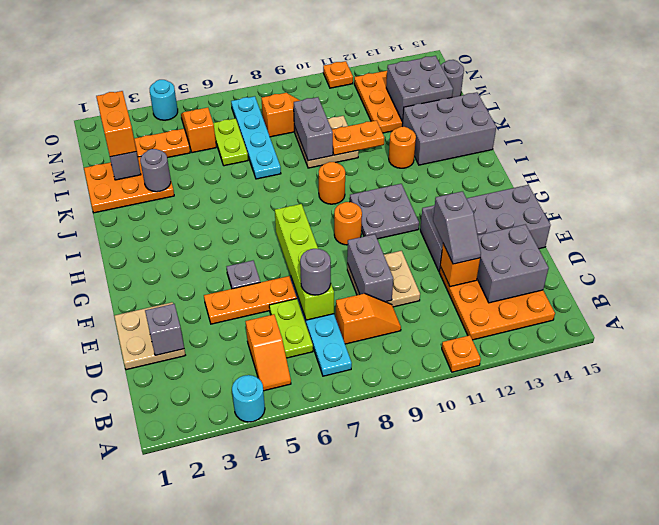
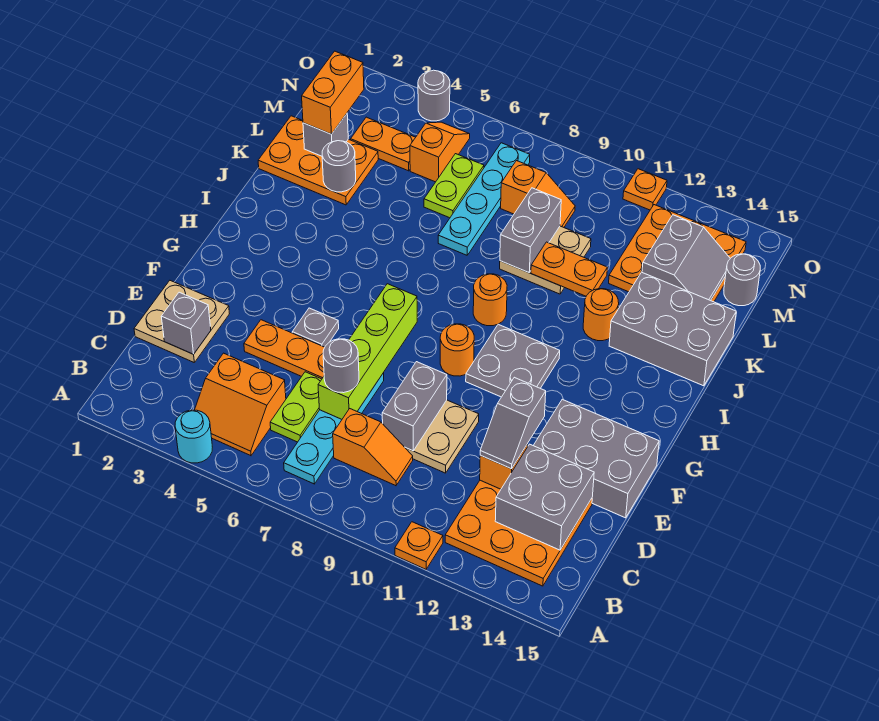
orange 1x2 slope [245,314,291,391] -> orange 2x2 slope [195,353,286,456]
grey 2x4 brick [420,185,551,271] -> grey 2x3 brick [533,399,659,518]
grey 2x2 brick [386,56,453,121] -> grey 2x2 slope [642,215,730,301]
cyan 1x1 round brick [150,80,178,120] -> grey 1x1 round brick [418,70,450,121]

